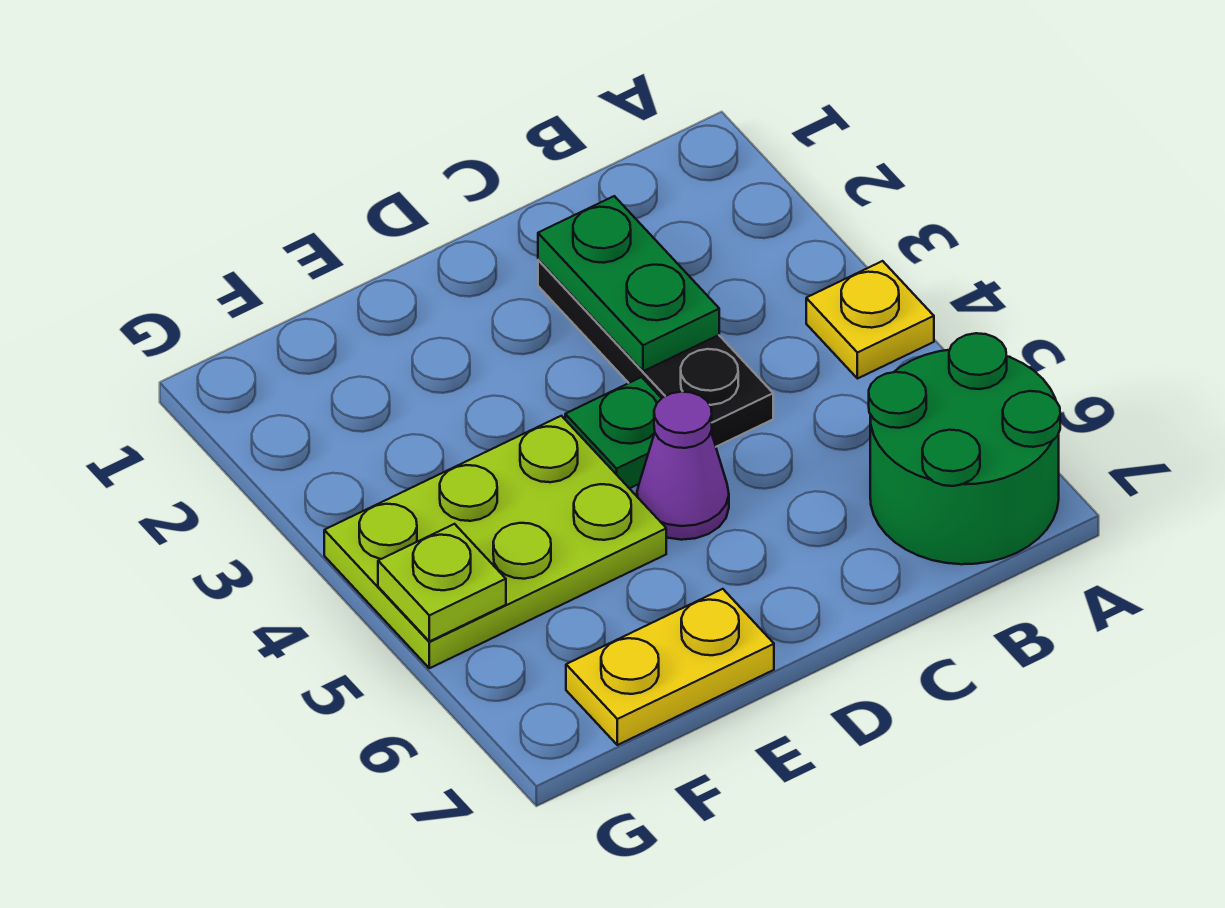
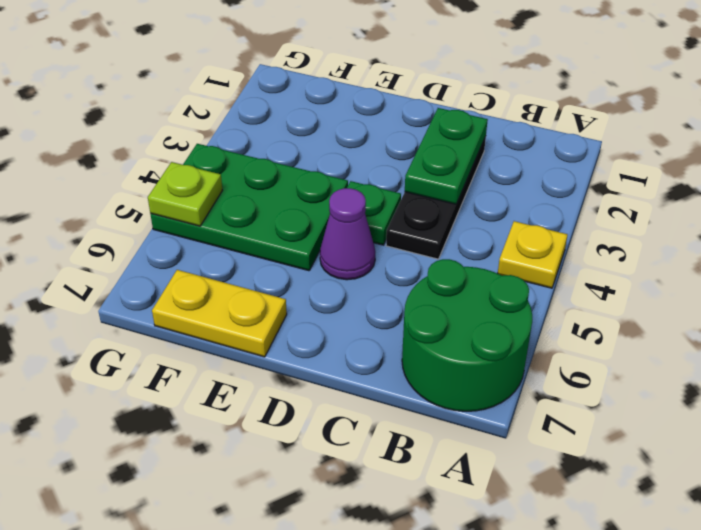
lime 2x3 plate [324,416,666,668] -> green 2x3 plate [150,144,348,271]

